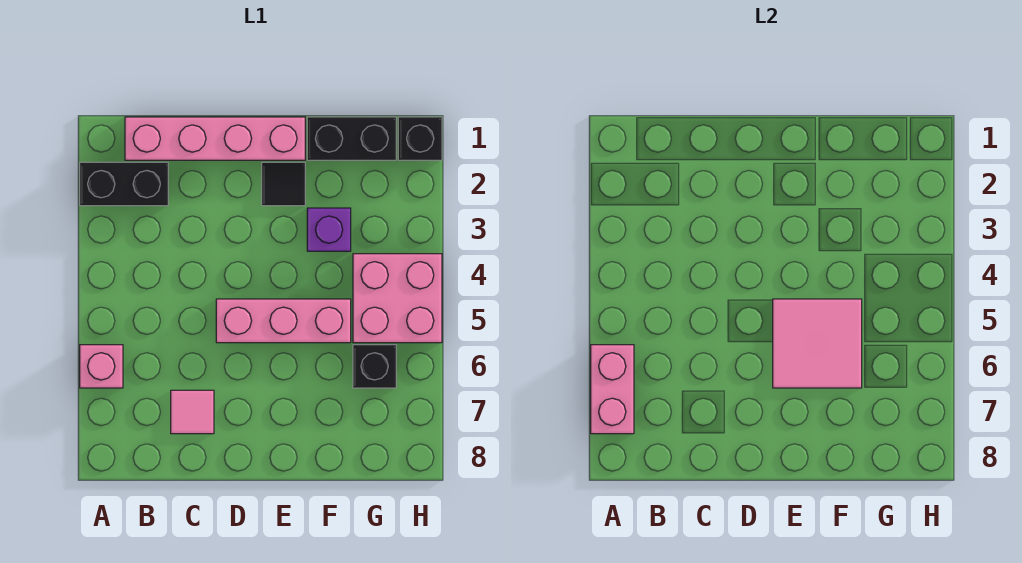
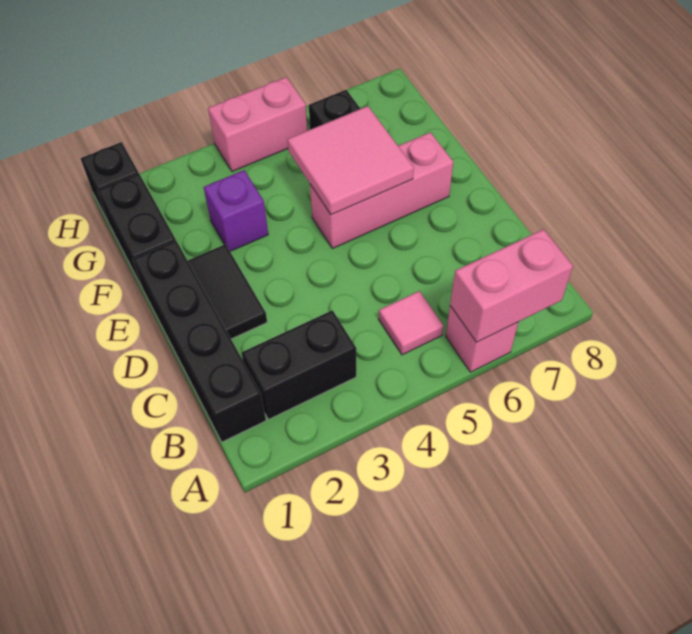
black 1x2 brick [80,162,168,206] -> black 1x2 brick turned to [242,310,356,420]
pink 1x4 brick [125,117,305,160] -> black 1x4 brick [133,241,266,442]
pink 1x1 tile [171,390,214,434] -> pink 1x1 tile moved to [379,291,444,355]
pink 1x3 brick [216,299,351,343] -> pink 1x3 brick turned to [310,132,453,249]
black 1x1 tile [262,162,305,206] -> black 1x2 tile [188,244,267,339]
pink 2x2 brick [353,254,442,343] -> pink 1x2 brick [208,77,307,171]

